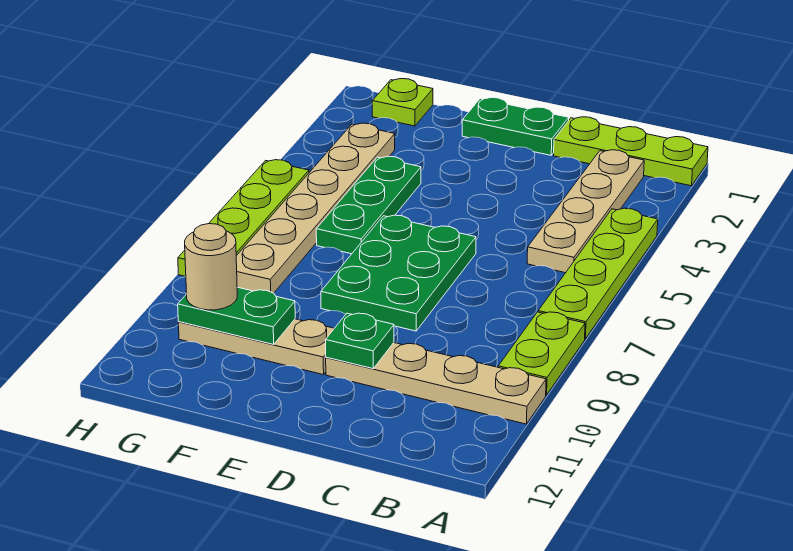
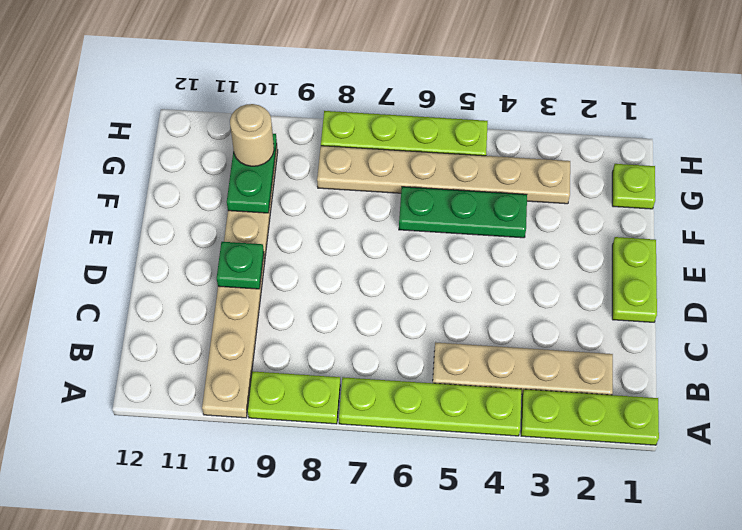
lime 1x3 plate [554,117,708,186] -> lime 1x3 plate turned to [521,389,659,445]
green 1x2 plate [462,98,569,155] -> lime 1x2 plate [612,237,657,322]
green 2x3 plate [321,215,476,331] -> none

